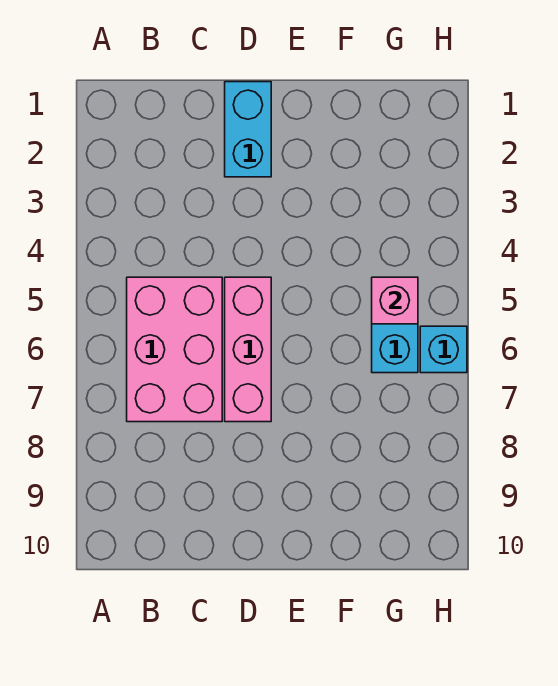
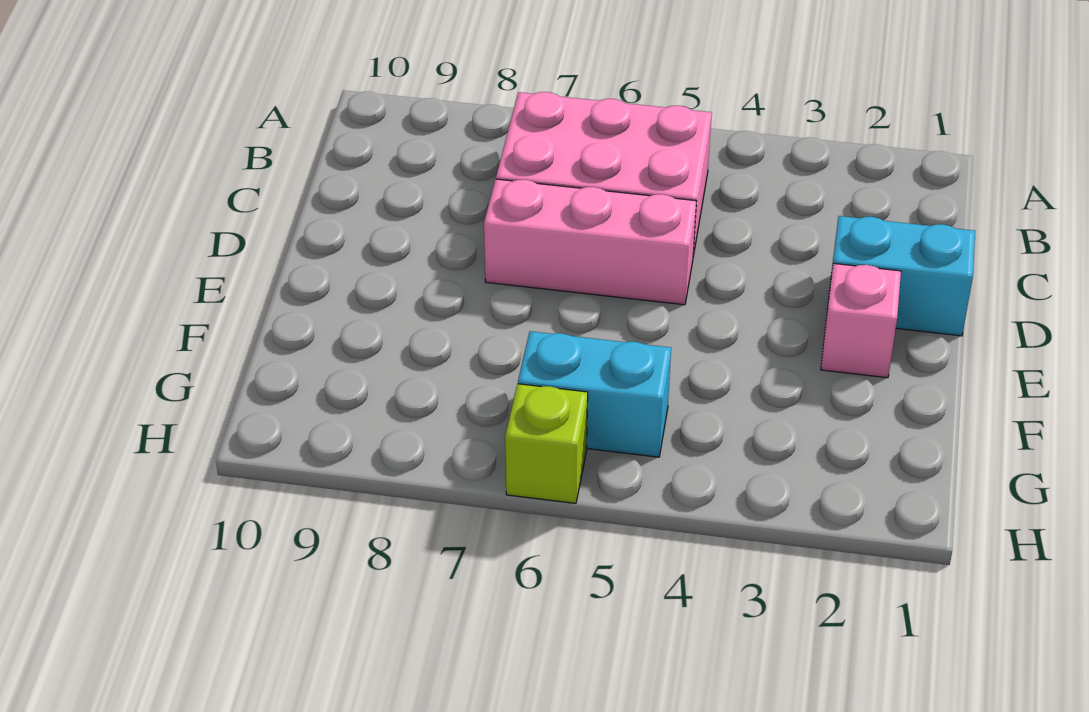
pink 1x1 brick [372,277,418,324] -> pink 1x1 brick moved to [821,263,901,378]
cyan 1x1 brick [420,326,467,373] -> lime 1x1 brick [505,384,588,503]

